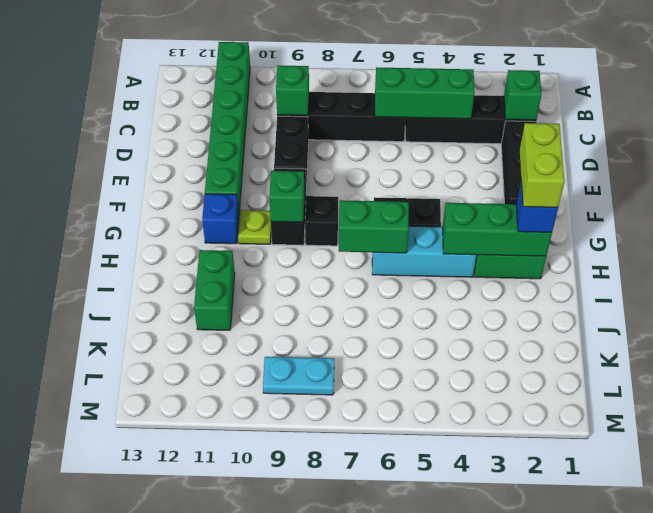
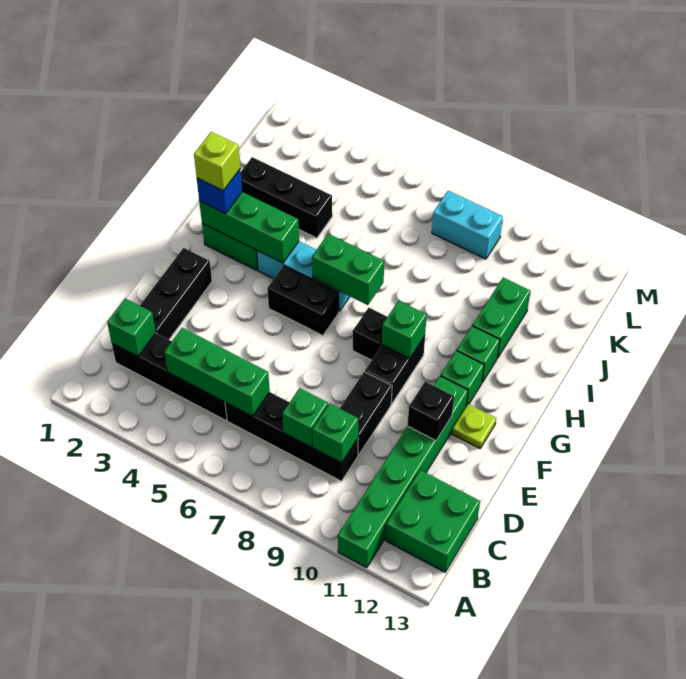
none -> green 2x2 brick [386,470,480,572]
none -> green 1x1 brick [282,388,328,447]
none -> black 1x1 brick [408,381,454,440]
lime 1x2 brick [520,123,564,207] -> lime 1x1 brick [194,132,240,191]
lime 1x1 plate [238,210,271,244] -> lime 1x1 plate moved to [452,404,496,448]
blue 1x1 brick [202,194,239,244] -> green 1x1 brick [440,351,484,406]
none -> green 1x1 brick [457,326,500,383]
none -> black 1x3 brick [241,157,332,238]
cyan 1x2 plate [263,357,334,395] -> cyan 1x2 brick [432,191,503,259]

